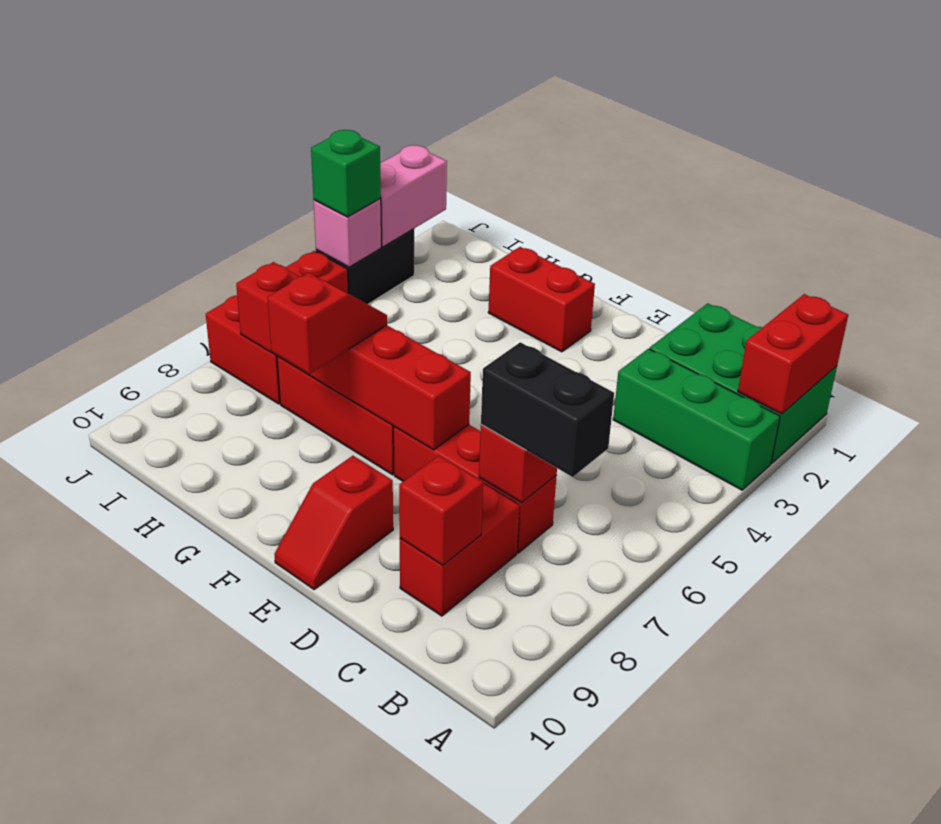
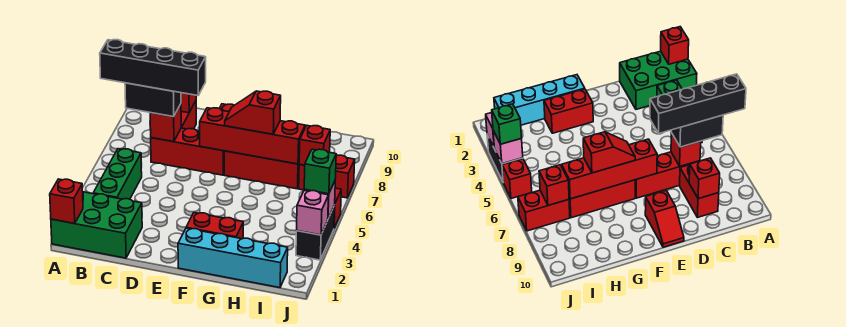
red 1x2 brick [738,294,848,414] -> red 1x1 brick [50,179,83,224]
green 1x3 brick [613,349,780,490] -> green 1x3 brick turned to [93,149,142,199]
none -> black 1x4 brick [100,40,206,96]
none -> cyan 1x4 brick [178,228,288,288]
red 1x2 slope [267,273,387,374] -> red 1x2 slope turned to [225,91,281,134]
pink 1x2 brick [380,145,447,247] -> pink 1x1 brick [297,190,329,235]

